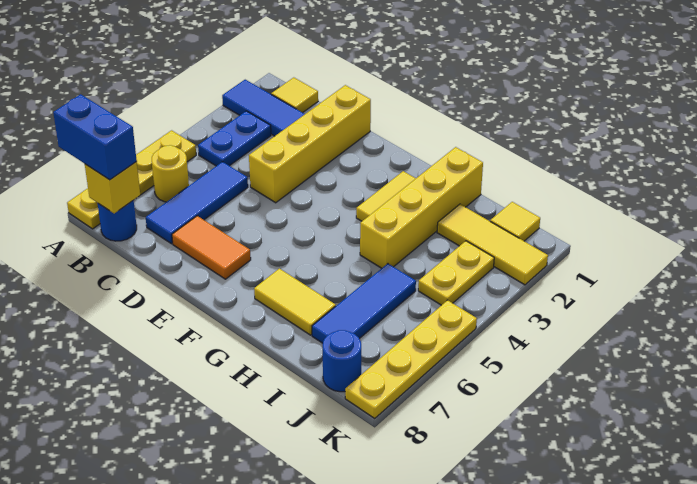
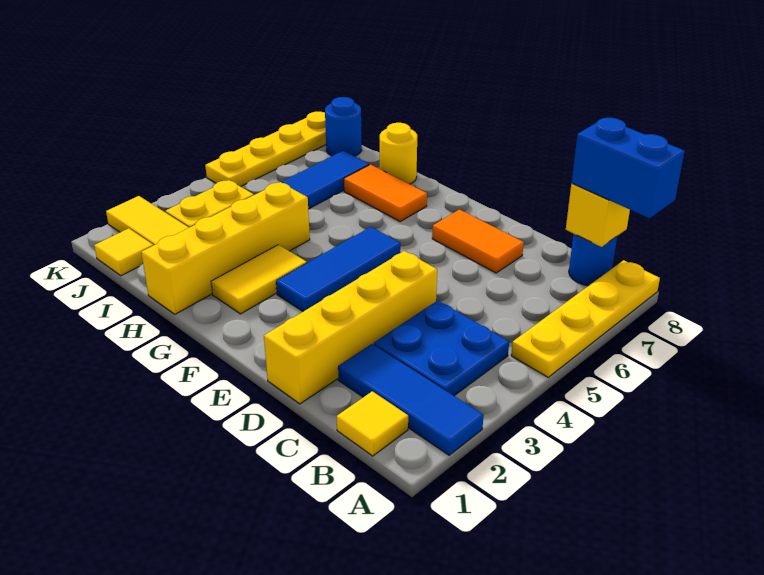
blue 1x2 plate [198,111,271,166] -> blue 2x2 plate [374,301,509,396]
yellow 1x1 round brick [152,145,189,202] -> yellow 1x1 round brick moved to [380,123,417,184]
blue 1x3 tile [146,162,248,244] -> blue 1x3 tile moved to [276,227,400,311]
yellow 1x2 tile [254,269,336,335] -> orange 1x2 tile [344,165,427,221]

